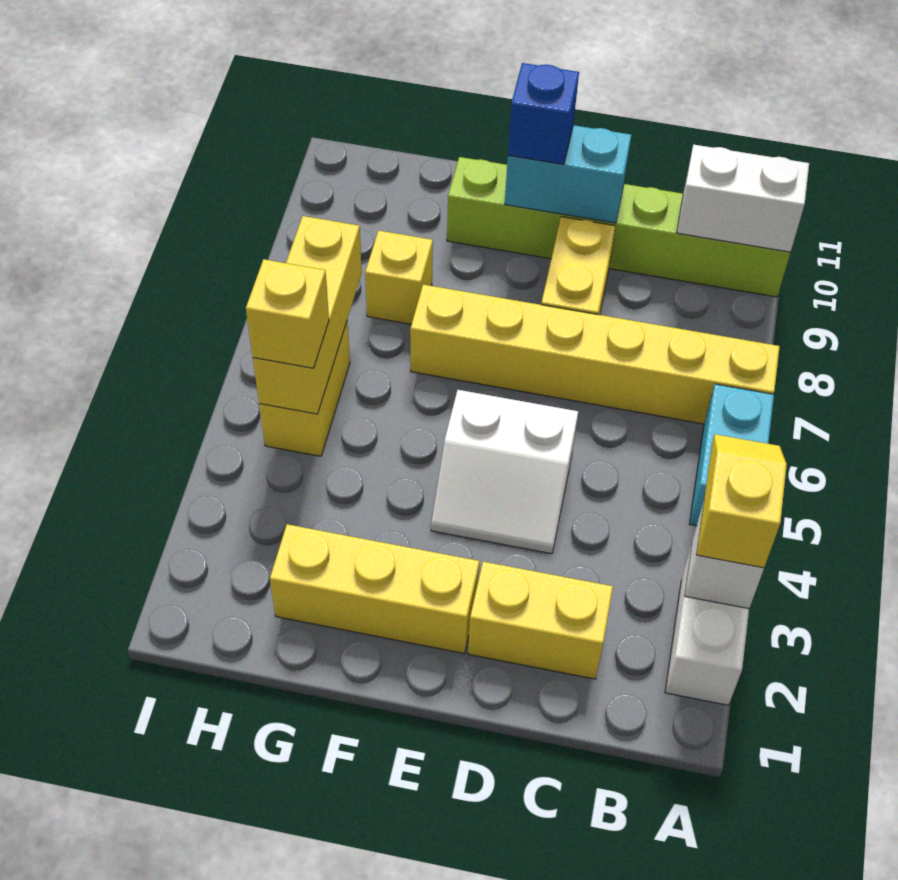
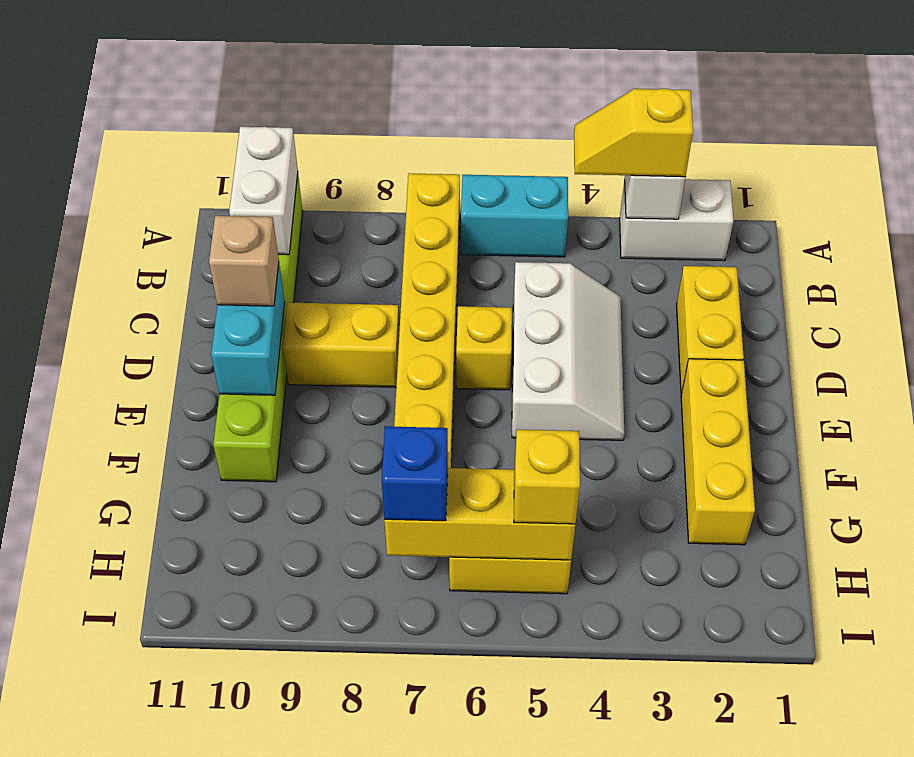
white 2x2 slope [431,390,578,554] -> white 2x3 slope [512,262,624,440]
none -> tan 1x1 brick [209,216,279,306]
blue 1x1 brick [508,63,579,164] -> blue 1x1 brick moved to [382,426,448,521]
yellow 1x1 brick [365,231,433,324] -> yellow 1x1 brick moved to [456,306,512,390]

